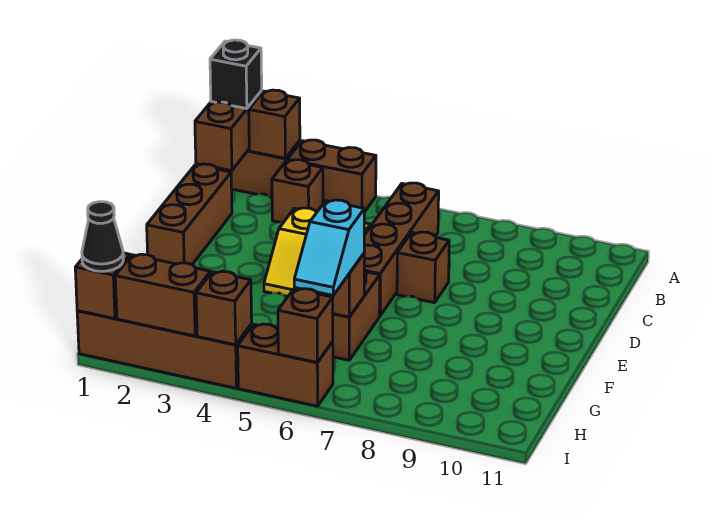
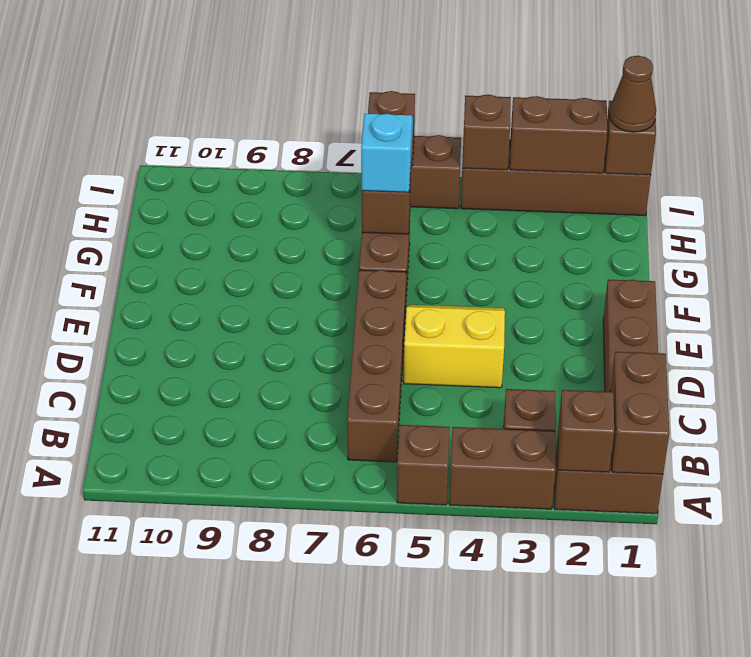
black 1x1 brick [210,40,262,109] -> none
brown 1x1 brick [397,232,449,303] -> brown 1x1 brick moved to [397,425,450,505]
black 1x1 cone [82,202,123,271] -> brown 1x1 cone [609,56,656,132]

